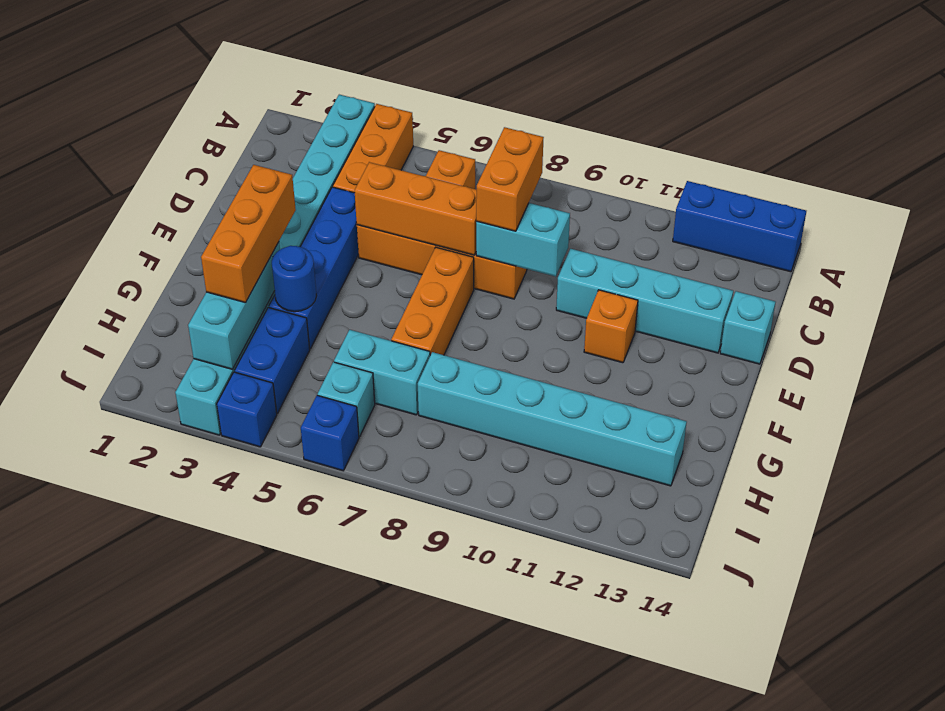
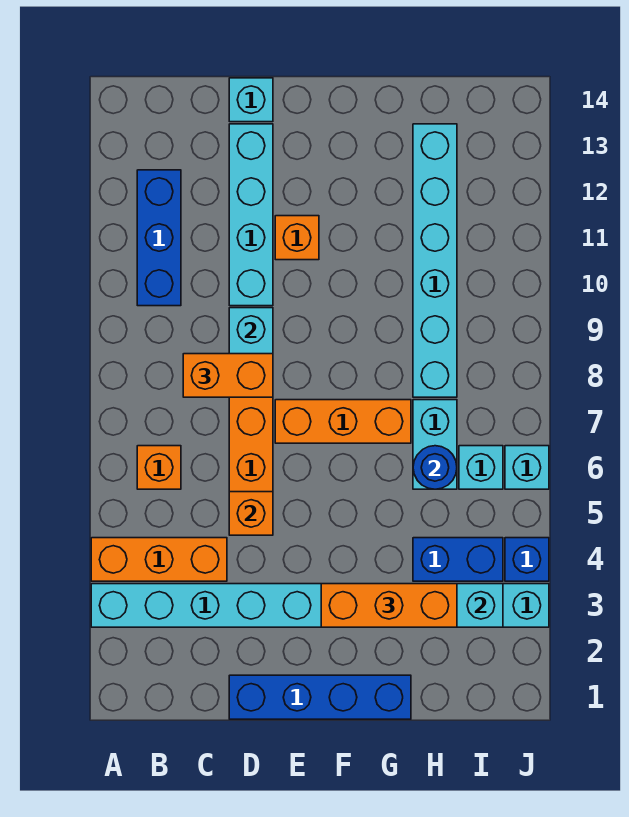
blue 1x3 brick [673,181,806,272] -> blue 1x3 brick moved to [137,170,181,306]
blue 1x4 brick [269,187,358,349] -> blue 1x4 brick moved to [229,675,411,719]
orange 1x3 brick [355,162,477,255] -> orange 1x1 brick [229,492,273,535]
blue 1x1 round brick [272,246,316,312] -> blue 1x1 round brick moved to [413,446,457,489]
blue 1x1 brick [301,395,359,471] -> cyan 1x1 brick [505,446,549,489]

